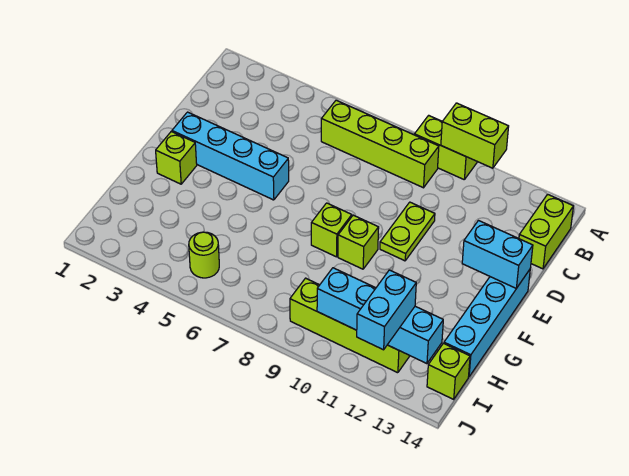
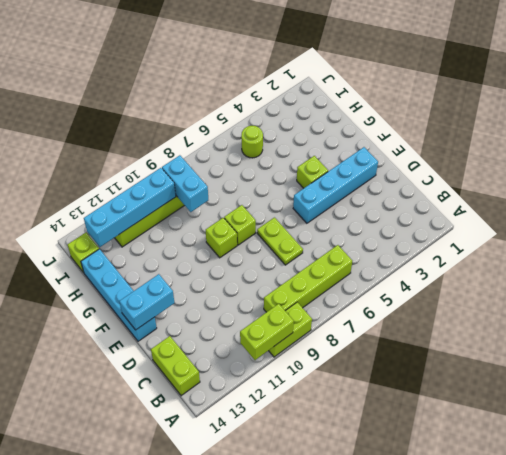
lime 1x2 plate [380,202,435,261] -> lime 1x2 plate moved to [257,218,303,265]
lime 1x1 brick [156,132,197,184] -> lime 1x1 brick moved to [297,156,328,188]
cyan 1x2 brick [357,270,416,350] -> cyan 1x2 brick moved to [162,155,208,212]

